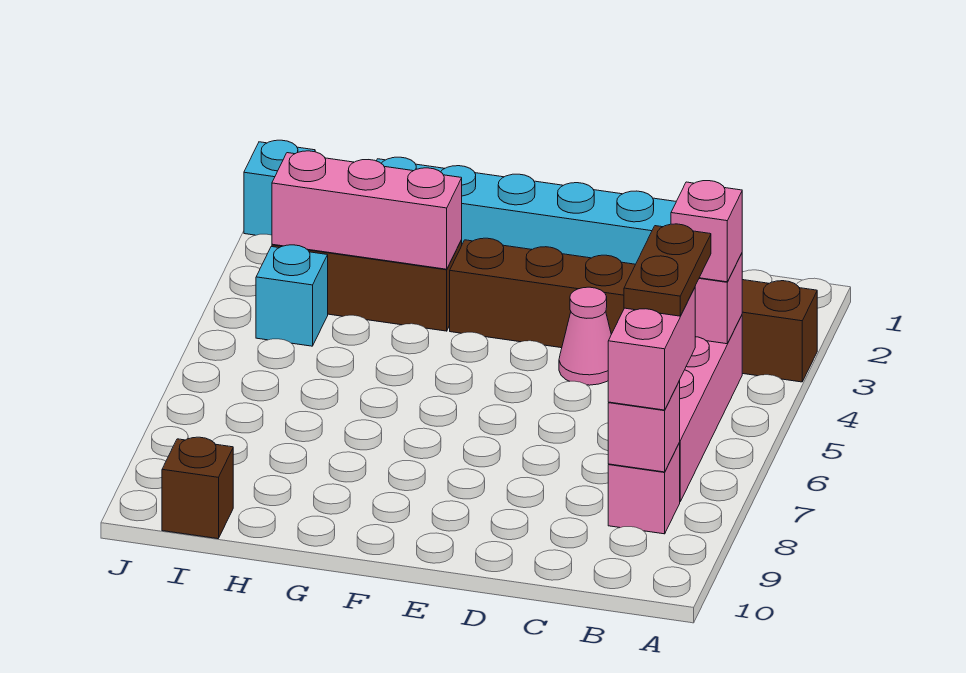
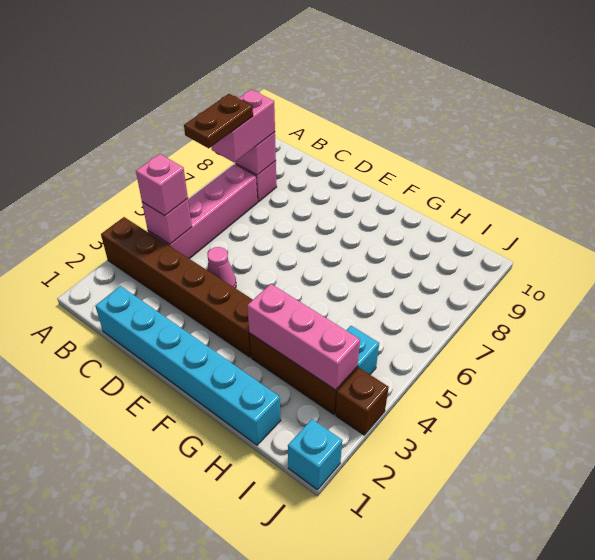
brown 1x1 brick [162,437,233,539] -> brown 1x1 brick moved to [336,368,389,435]

